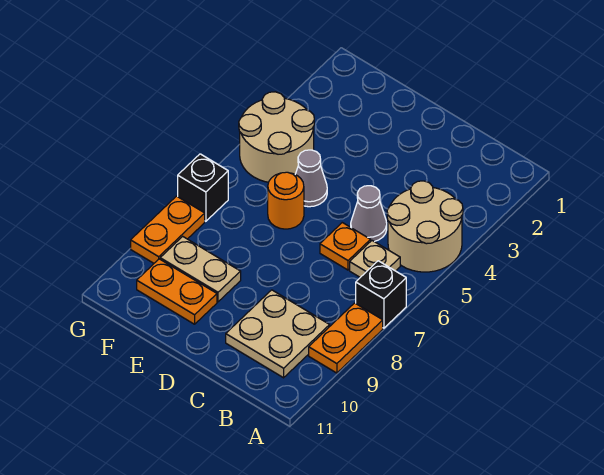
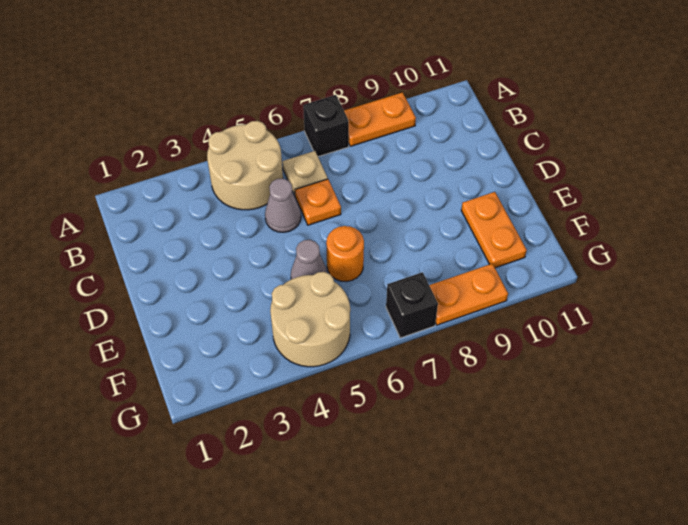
tan 2x2 plate [226,290,330,378] -> none
tan 1x2 plate [160,236,241,302] -> none

